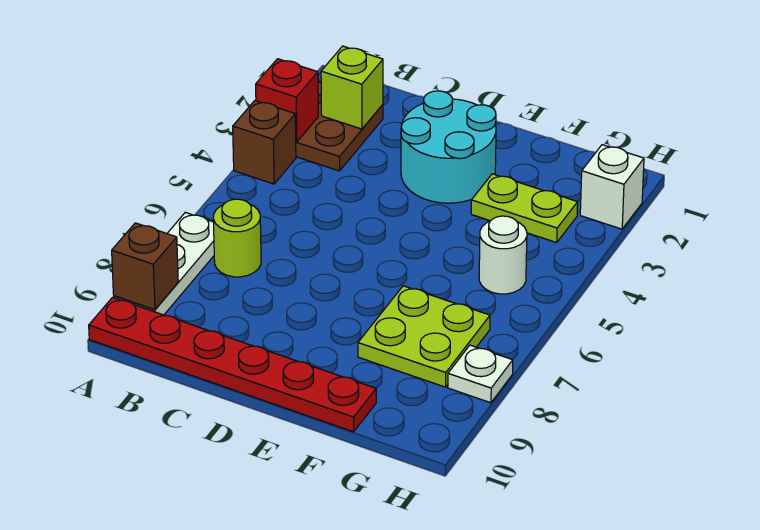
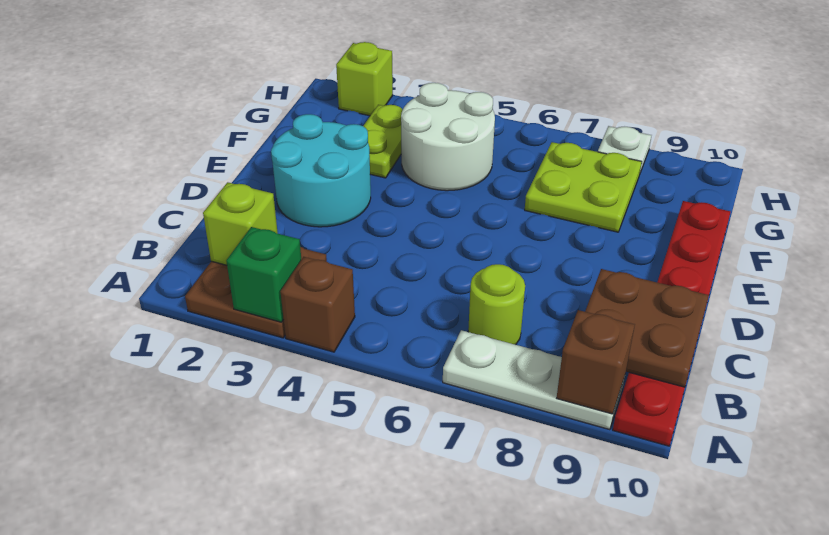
red 1x1 brick [256,59,318,142] -> green 1x1 brick [226,227,301,322]
none -> brown 2x2 plate [585,269,709,387]
white 1x1 round brick [479,216,527,294] -> white 2x2 round brick [401,83,495,191]
white 1x1 brick [580,145,644,229] -> lime 1x1 brick [336,42,393,116]

